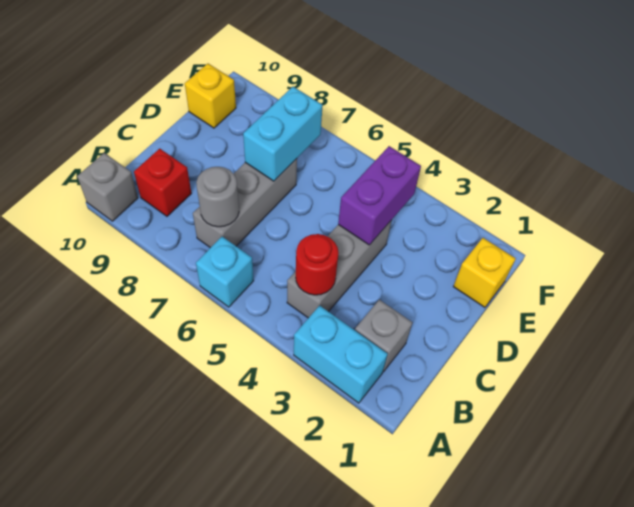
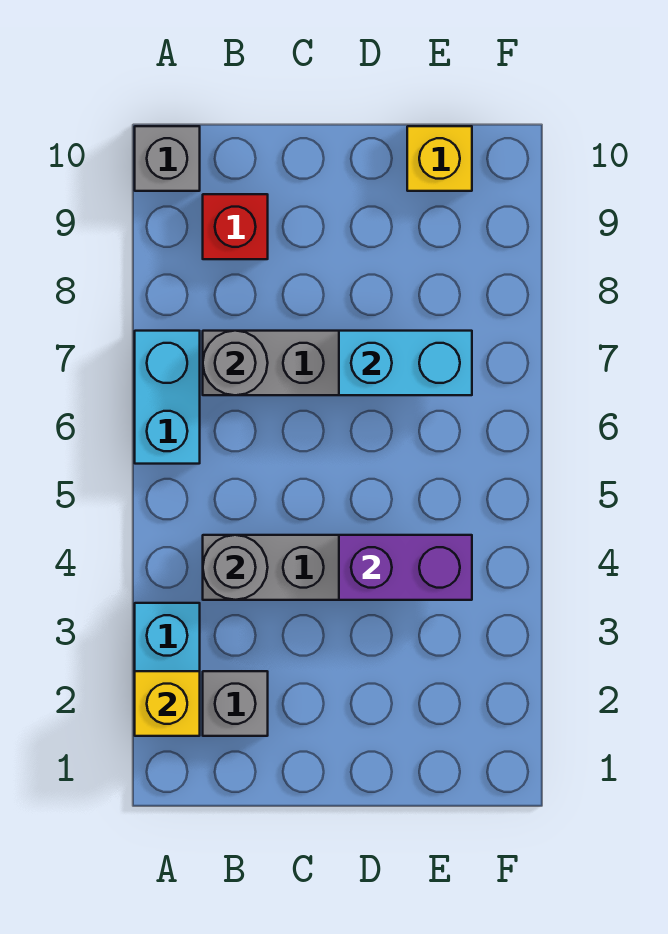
cyan 1x1 brick [196,237,254,307] -> cyan 1x2 brick [135,331,200,464]
red 1x1 round brick [296,234,338,295] -> grey 1x1 round brick [203,535,268,600]
yellow 1x1 brick [453,238,516,307] -> yellow 1x1 brick moved to [135,671,200,736]

